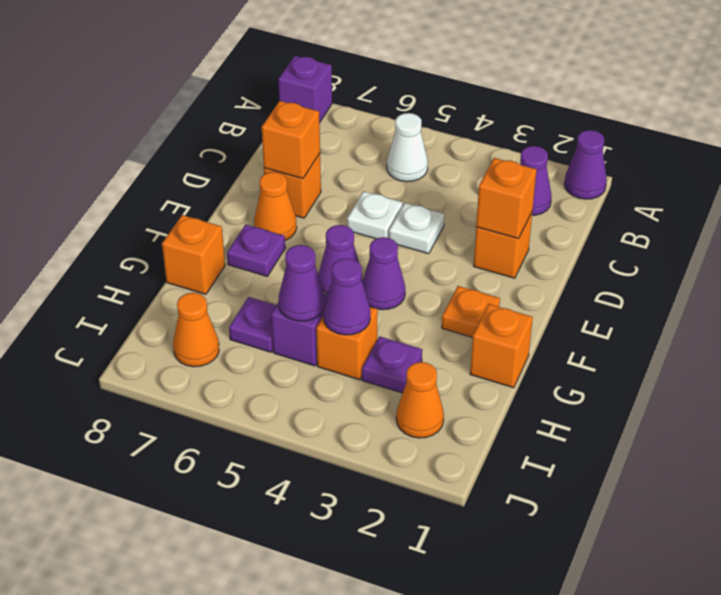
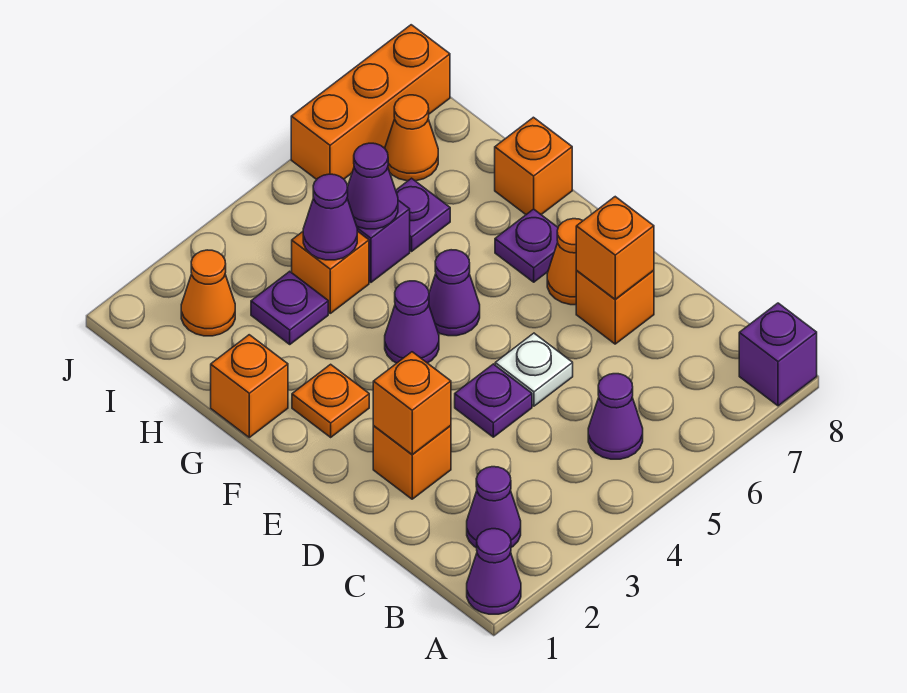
white 1x1 cone [387,113,428,182] -> purple 1x1 cone [588,374,643,459]
white 1x1 plate [389,203,444,254] -> purple 1x1 plate [455,364,532,437]
none -> orange 1x3 brick [291,25,450,179]

